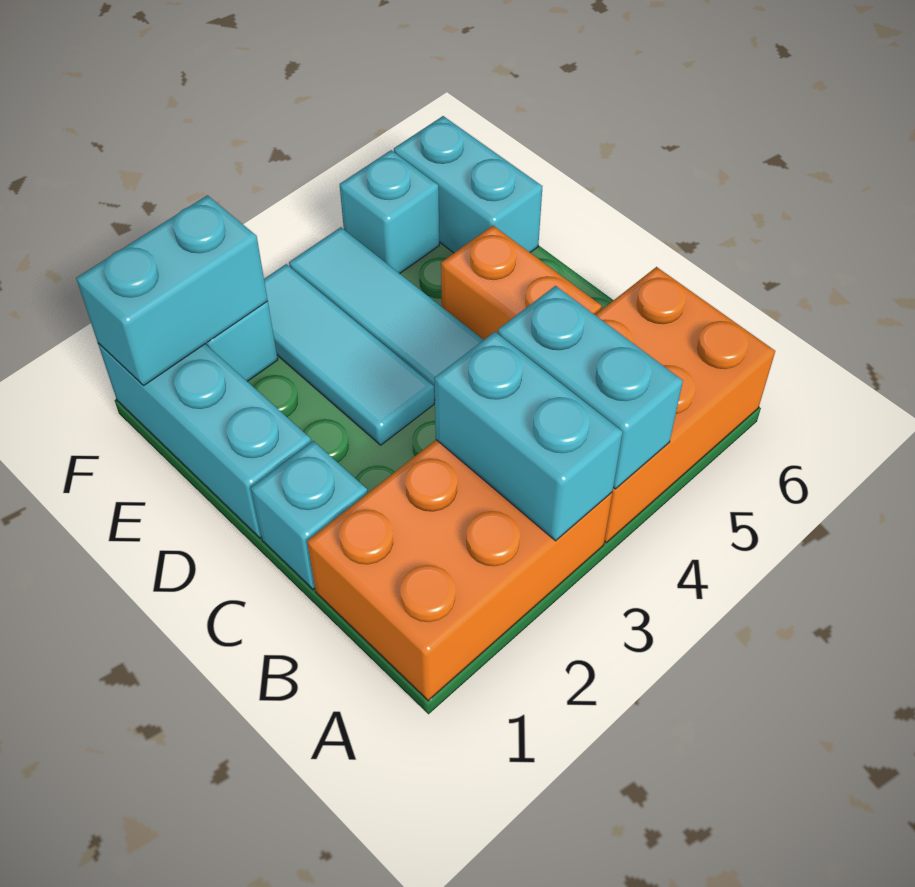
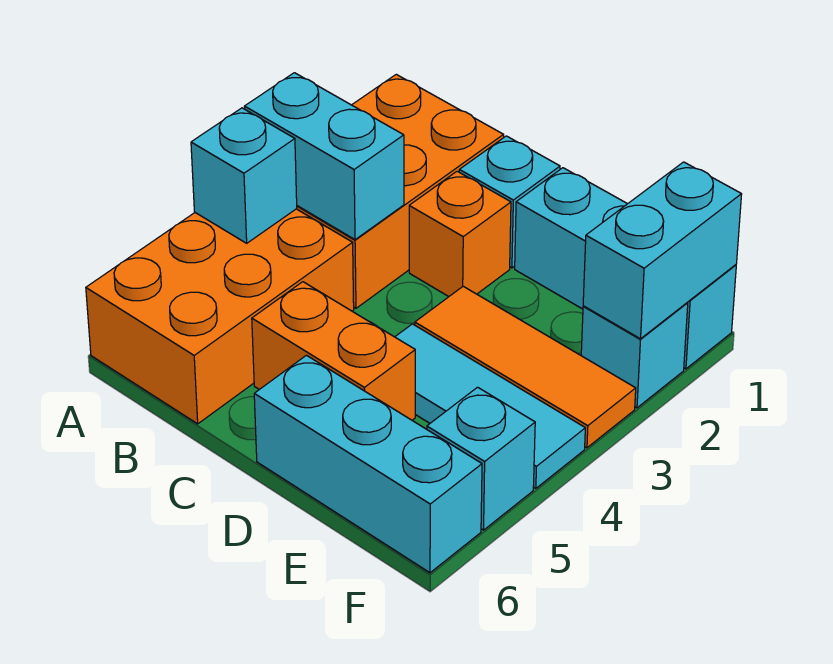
cyan 1x2 brick [498,286,683,489] -> cyan 1x1 brick [191,108,297,243]
none -> orange 1x1 brick [409,171,511,296]
cyan 1x3 tile [264,264,434,445] -> orange 1x3 tile [415,286,636,448]
cyan 1x2 brick [394,116,542,253] -> cyan 1x3 brick [254,355,482,573]

